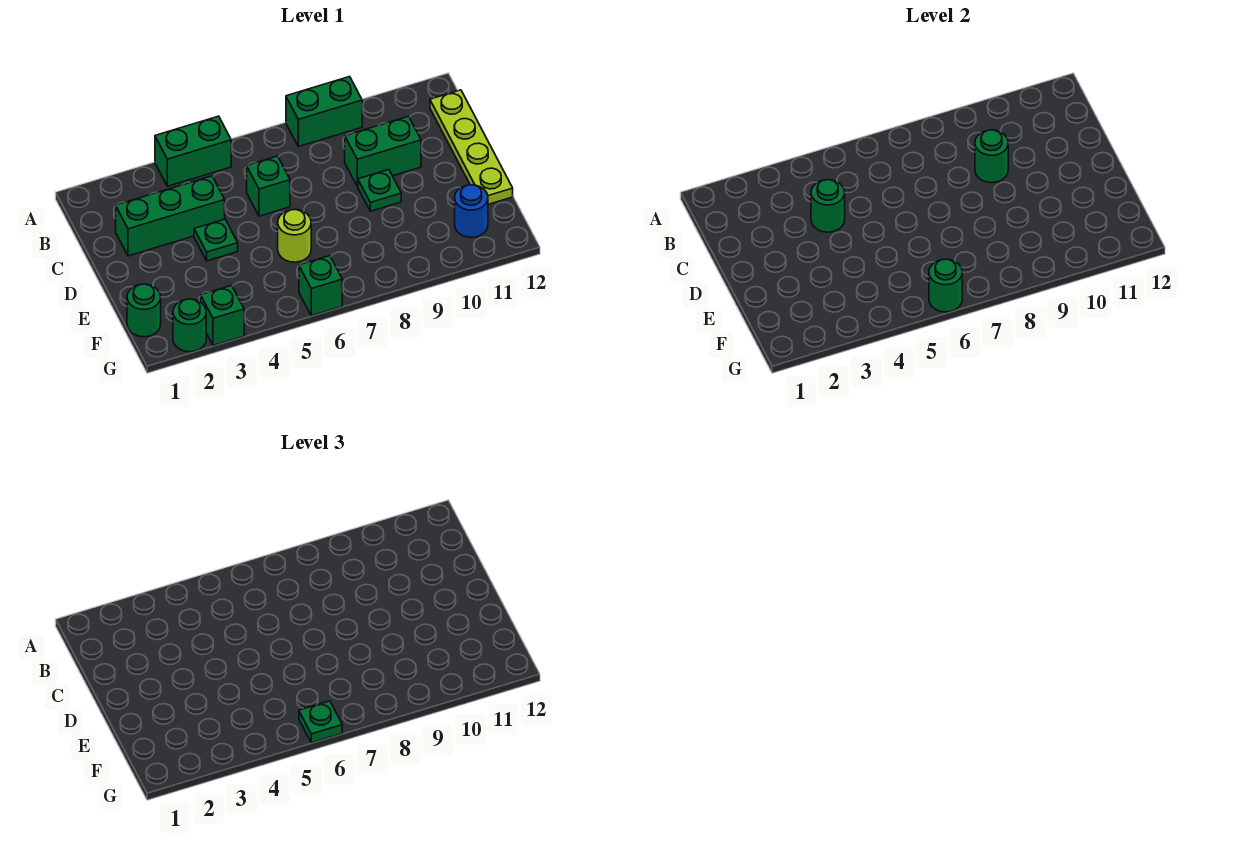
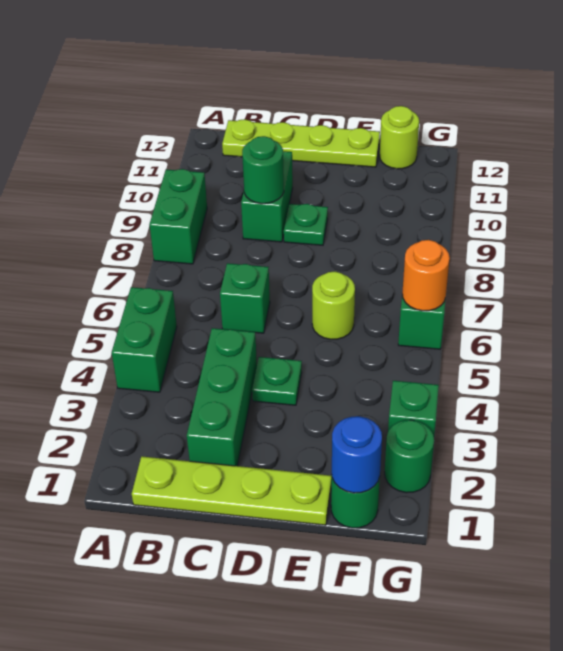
none -> lime 1x4 plate [132,456,332,525]
green 1x1 round brick [811,180,845,232] -> none
blue 1x1 round brick [455,185,488,237] -> blue 1x1 round brick moved to [332,416,382,493]
none -> lime 1x1 round brick [380,106,419,169]
green 1x1 round brick [929,259,962,312] -> orange 1x1 round brick [402,240,450,311]
green 1x1 plate [299,701,342,743] -> none

